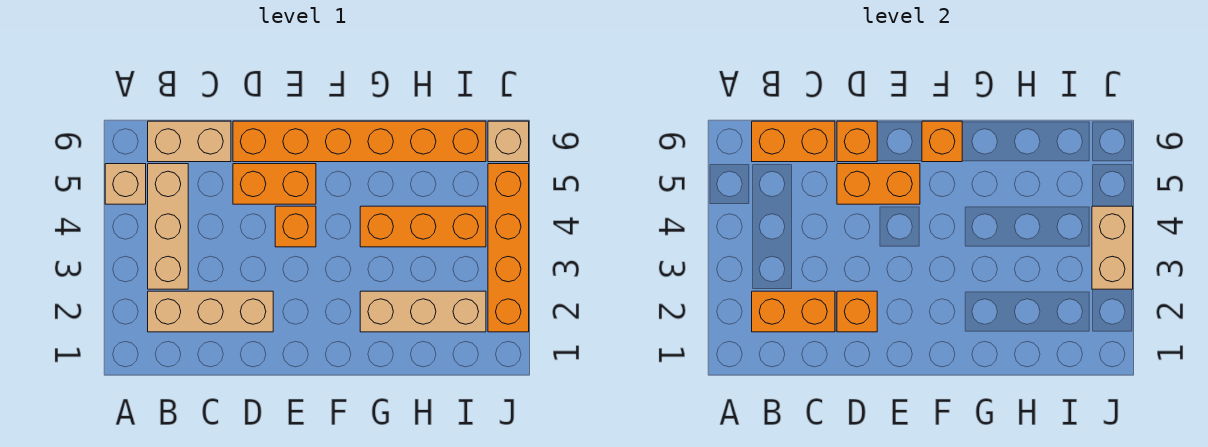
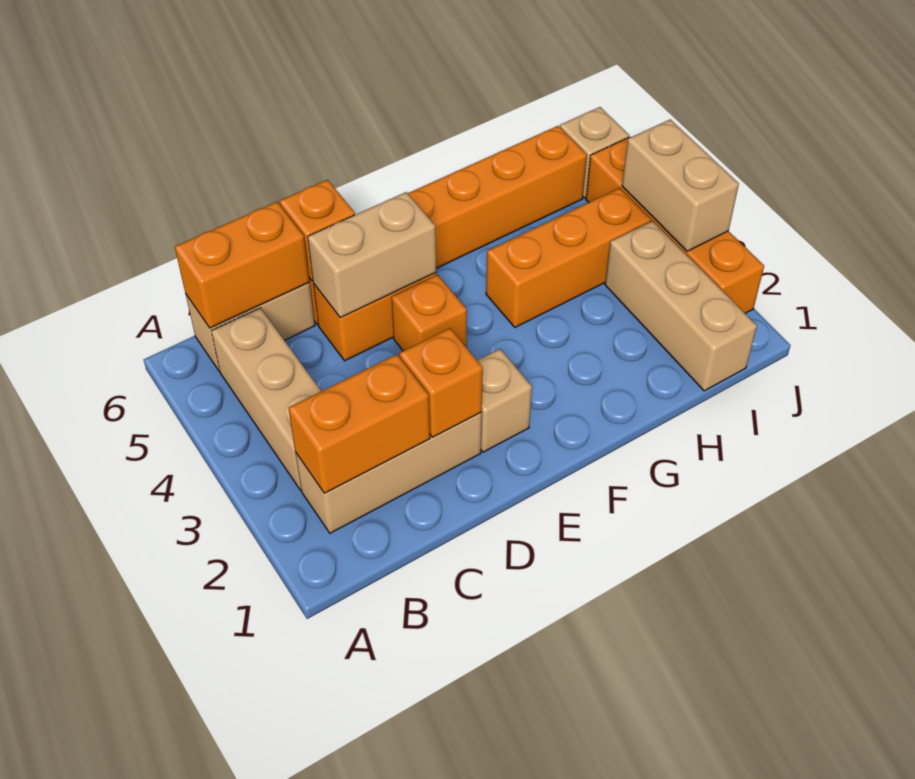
tan 1x1 brick [105,164,146,204] -> tan 1x1 brick moved to [477,349,532,452]
orange 1x2 brick [837,164,920,204] -> tan 1x2 brick [308,192,436,318]
orange 1x1 brick [922,121,962,162] -> none
tan 1x3 brick [360,291,486,332] -> tan 1x3 brick turned to [605,221,757,391]

